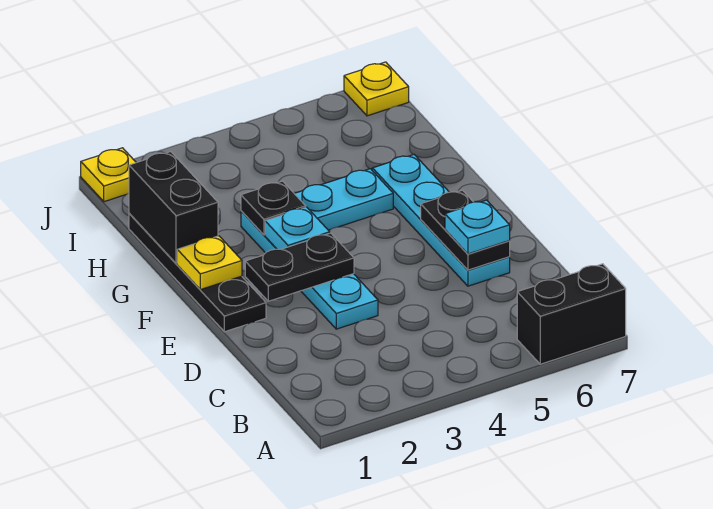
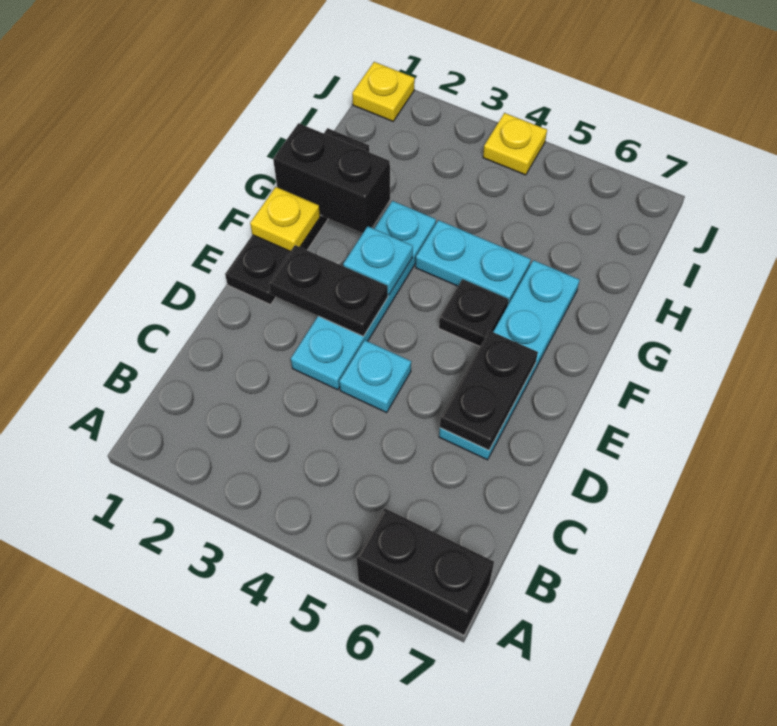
cyan 1x1 plate [445,200,510,254] -> cyan 1x1 plate moved to [339,340,411,413]
black 1x2 brick [129,152,218,264] -> black 1x2 brick turned to [273,123,390,233]
black 1x1 plate [241,181,306,235] -> black 1x1 plate moved to [439,279,509,347]
yellow 1x1 plate [344,62,409,116] -> yellow 1x1 plate moved to [483,113,547,175]

